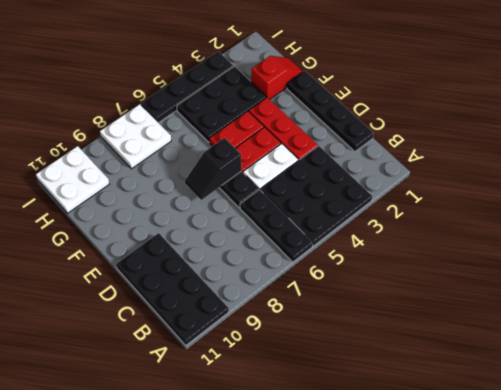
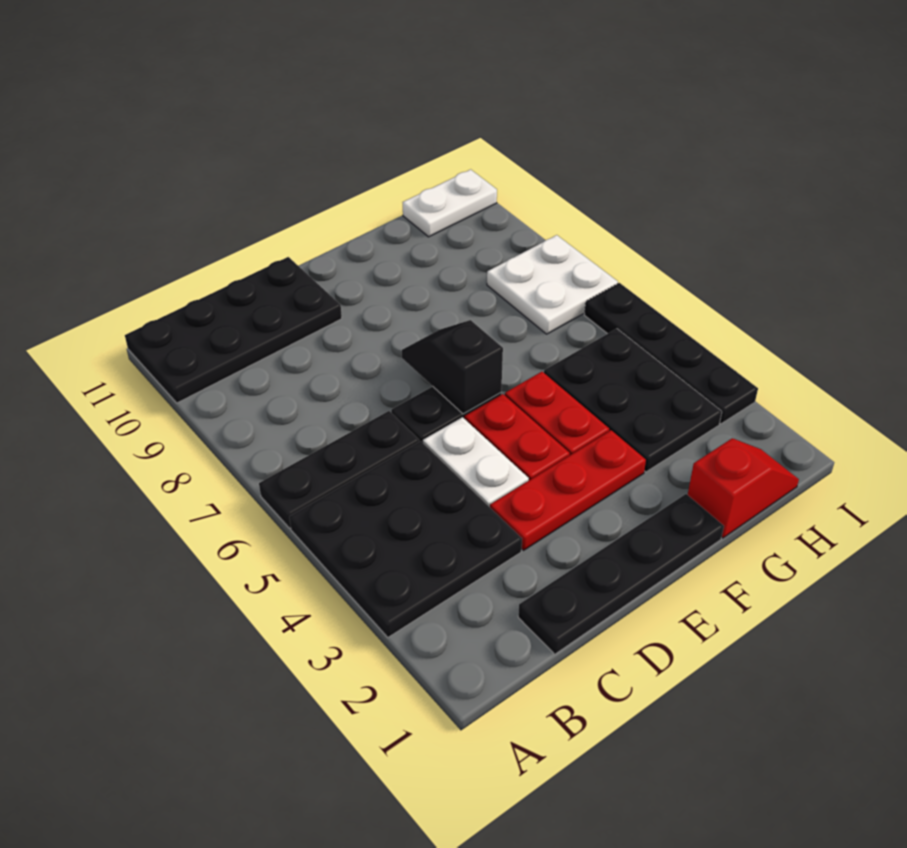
red 1x2 slope [251,56,303,99] -> red 1x2 slope turned to [688,438,799,538]
white 2x2 plate [36,146,109,213] -> white 1x2 plate [403,169,497,237]

